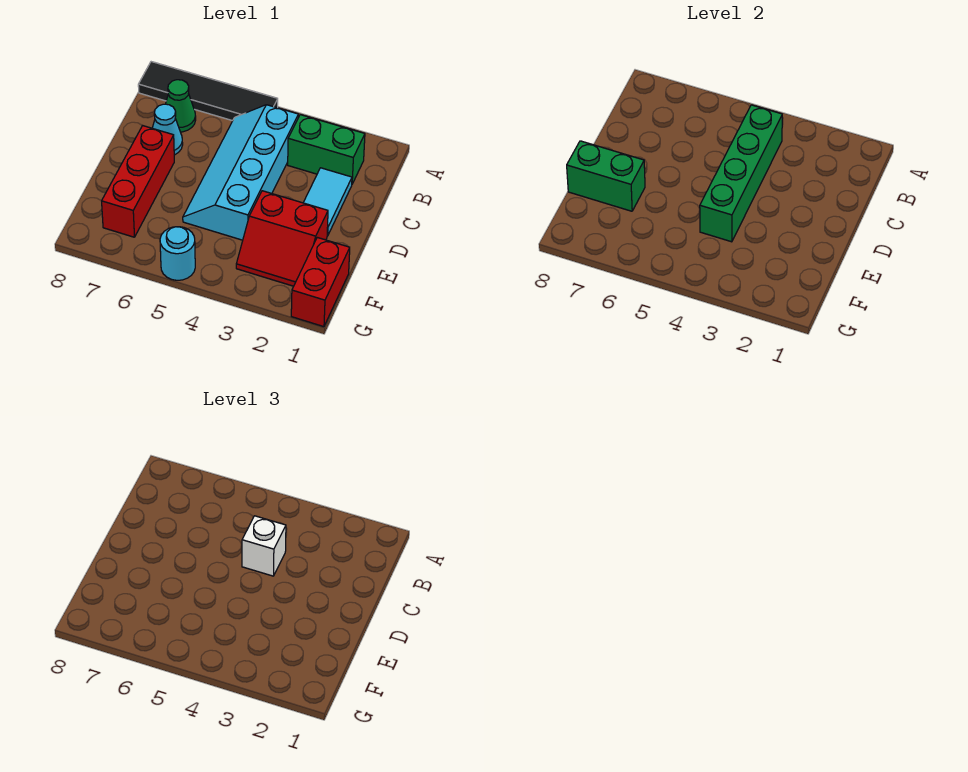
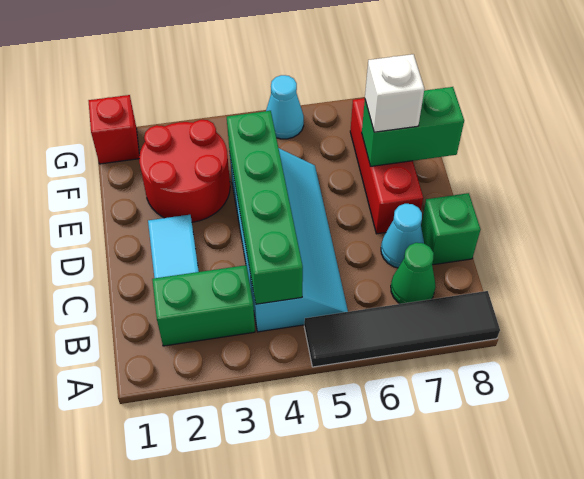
white 1x1 brick [242,516,286,576] -> white 1x1 brick moved to [365,54,424,132]
none -> green 1x1 brick [421,193,481,265]
red 2x2 slope [236,191,328,286] -> red 2x2 round brick [139,120,230,222]
red 1x2 brick [291,237,350,327] -> red 1x1 brick [88,95,139,164]
cyan 1x1 round brick [160,227,195,280] -> cyan 1x1 cone [266,75,304,139]

